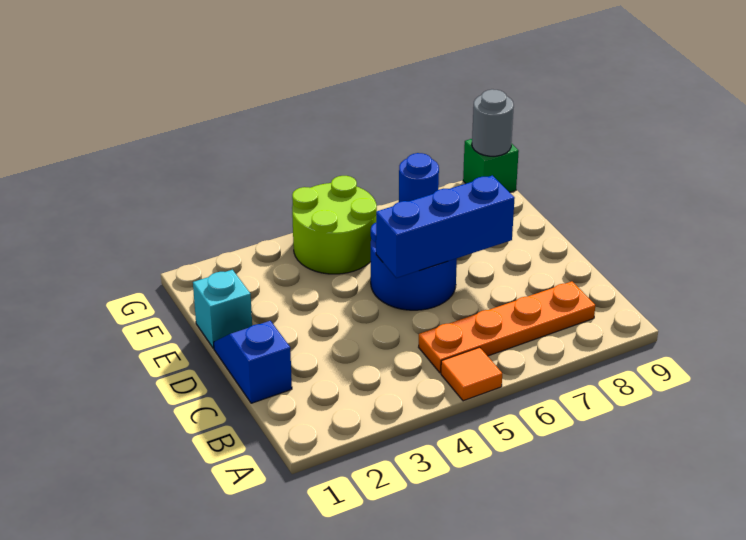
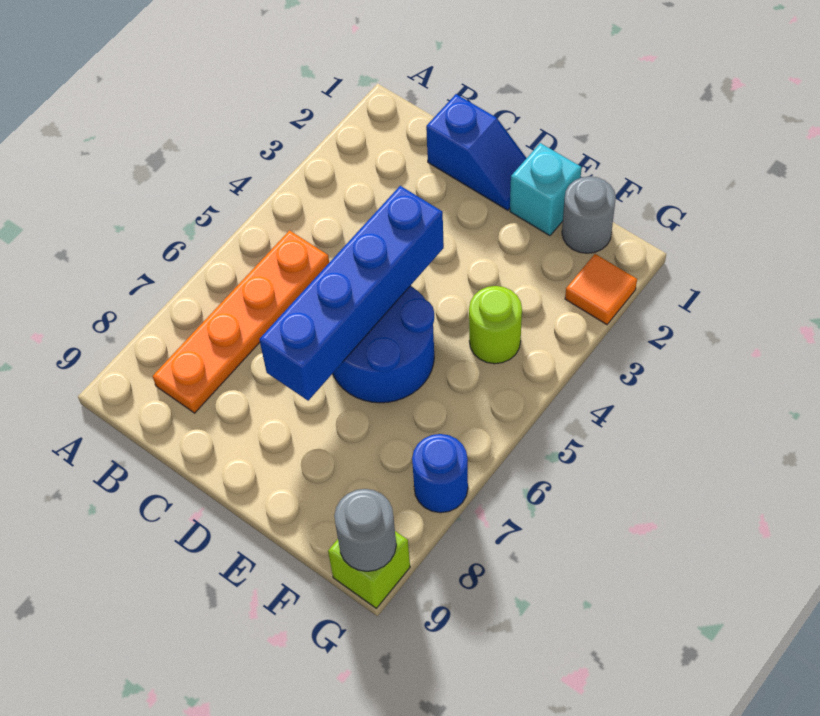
orange 1x1 tile [441,347,502,401] -> orange 1x1 tile moved to [565,254,637,325]
blue 1x3 brick [376,175,515,278] -> blue 1x4 brick [259,186,444,401]
none -> grey 1x1 round brick [562,176,616,253]
lime 2x2 round brick [292,176,377,274] -> lime 1x1 round brick [469,286,522,364]
green 1x1 brick [463,139,519,192] -> lime 1x1 brick [328,531,410,608]

